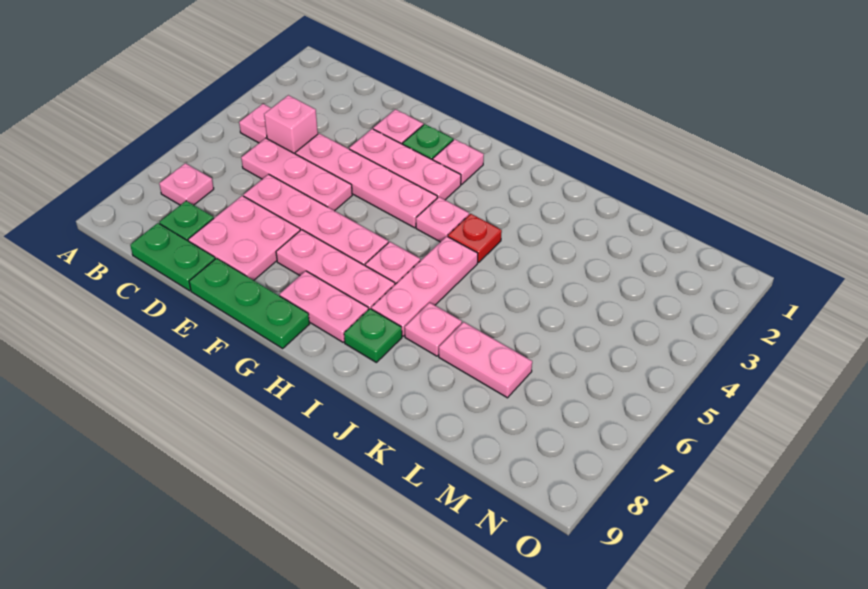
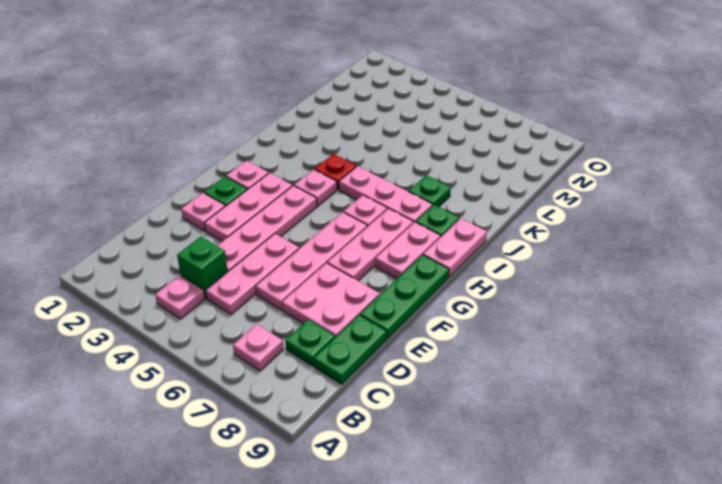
pink 1x1 brick [264,95,318,154] -> green 1x1 brick [177,237,228,298]
pink 1x1 plate [405,303,462,356] -> green 1x1 plate [409,175,451,207]
pink 1x2 plate [439,322,532,398] -> pink 1x2 plate moved to [423,218,487,277]

